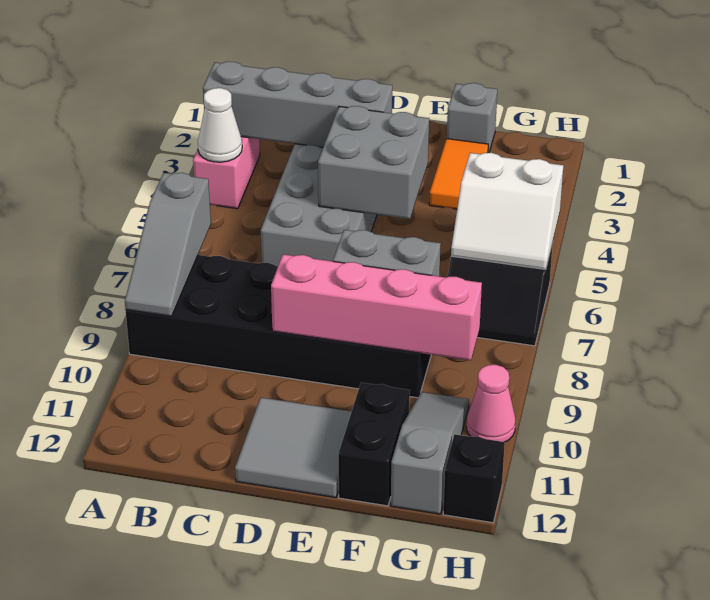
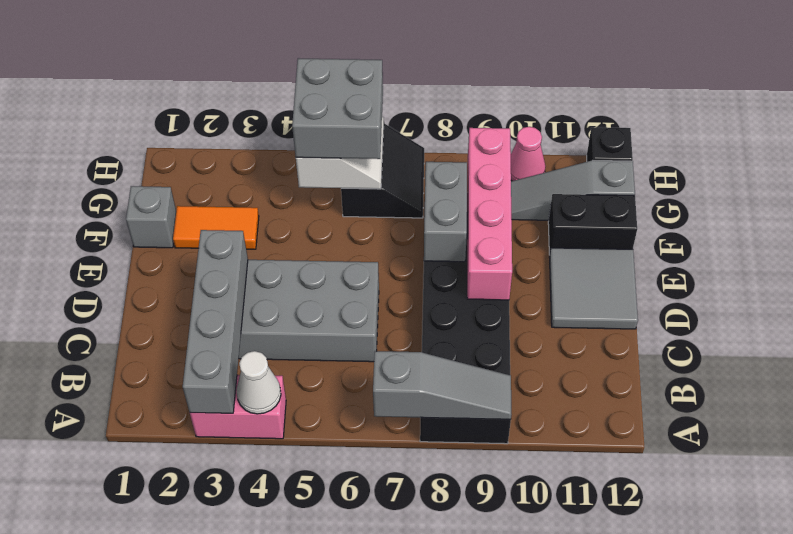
grey 2x2 brick [318,106,429,219] -> grey 2x2 brick moved to [292,58,383,159]

